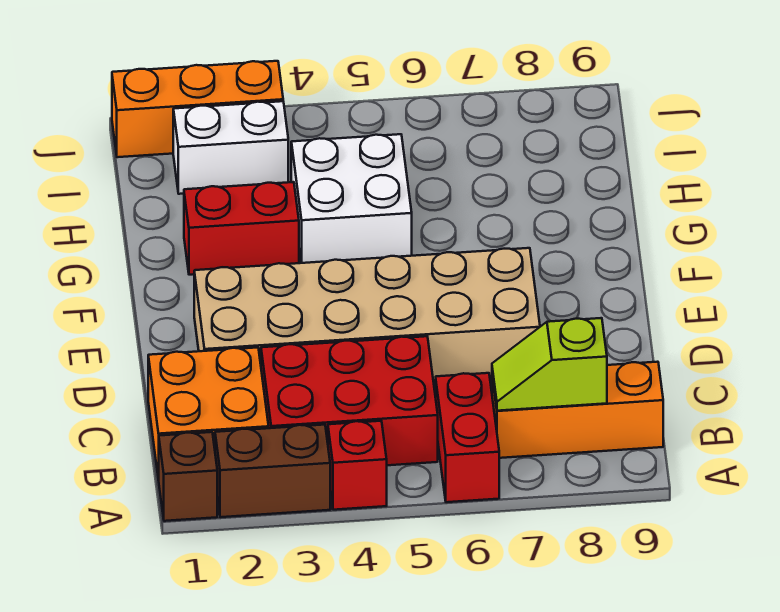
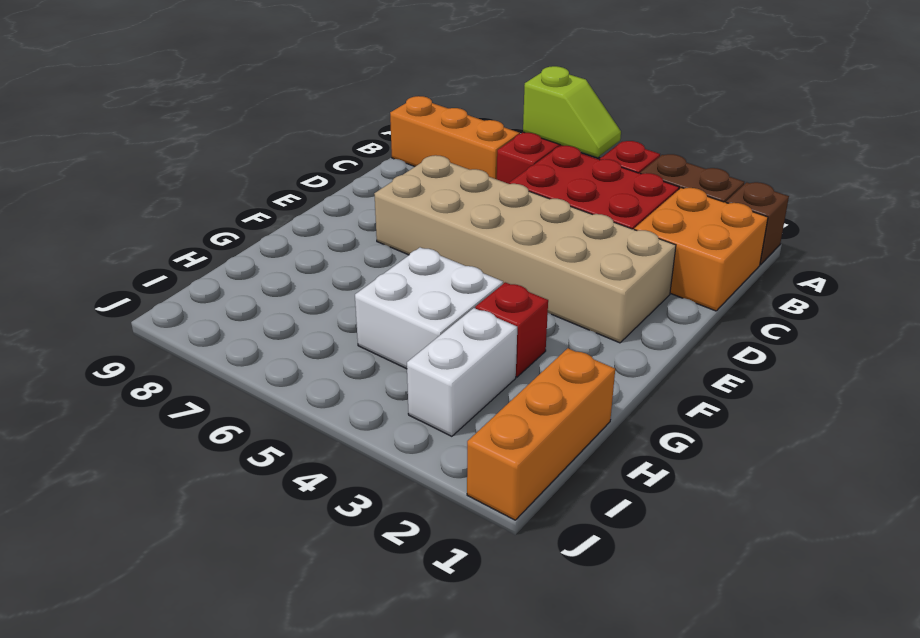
lime 1x2 slope [492,318,607,411] -> lime 1x2 slope moved to [523,66,621,157]
red 1x2 brick [184,182,299,275] -> red 1x1 brick [475,282,548,377]
white 1x2 brick [173,101,288,194] -> white 1x2 brick turned to [407,308,517,436]
orange 1x3 brick [112,61,283,157] -> orange 1x3 brick turned to [467,348,615,520]

